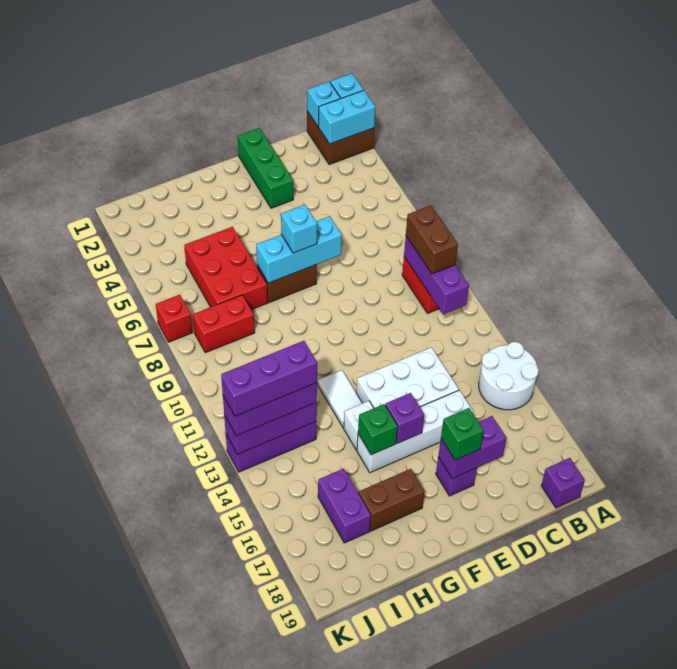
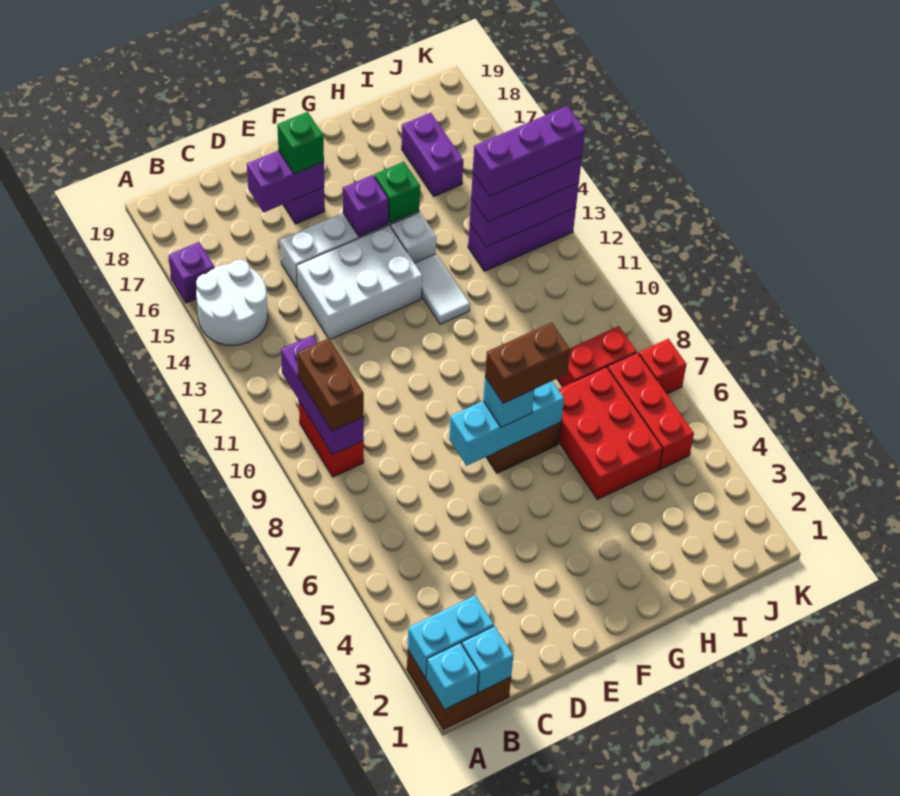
purple 1x1 brick [541,458,585,508] -> purple 1x1 brick moved to [169,242,214,303]
green 1x3 brick [238,128,293,208] -> none
brown 1x2 brick [359,469,424,531] -> brown 1x2 brick moved to [485,322,570,403]
none -> red 1x3 brick [608,353,694,470]

